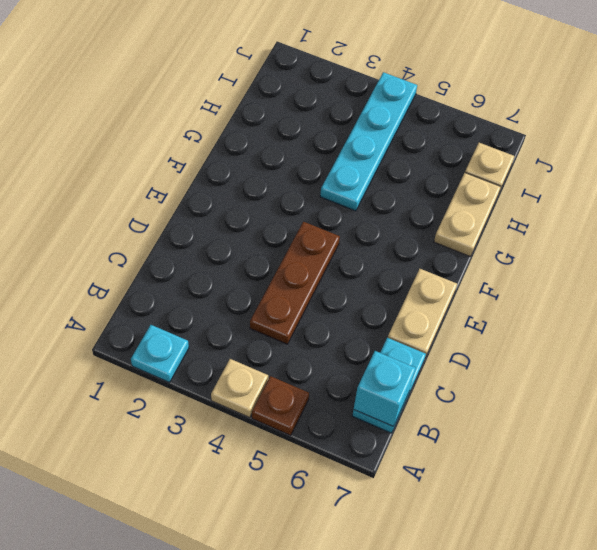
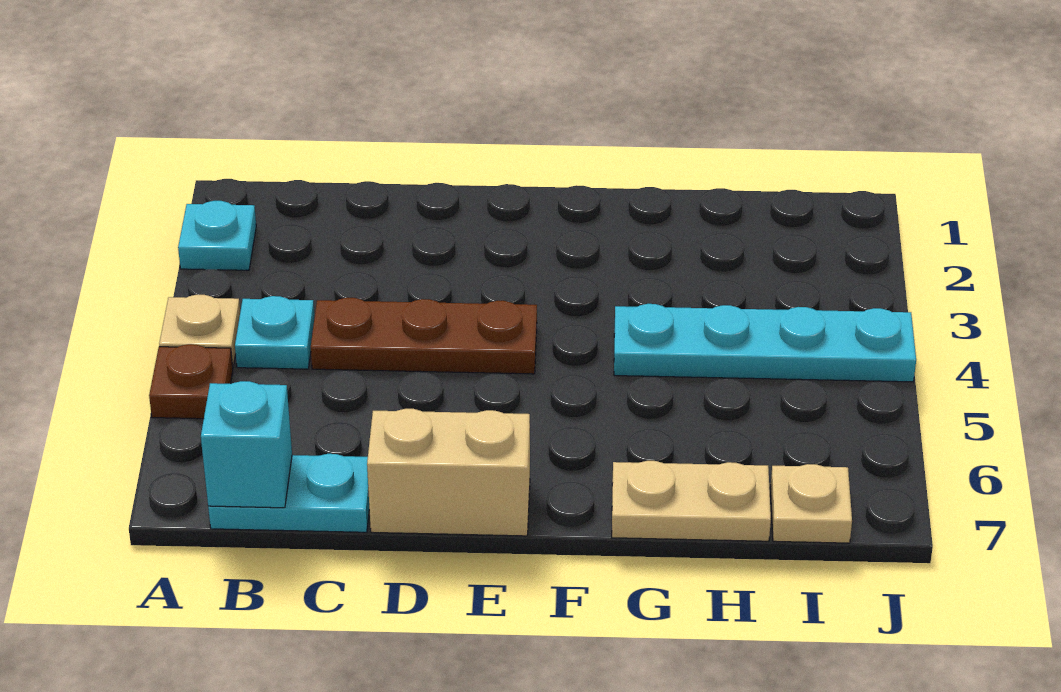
none -> cyan 1x1 plate [235,296,315,369]
tan 1x2 plate [388,269,457,357] -> tan 1x2 brick [367,409,530,536]

